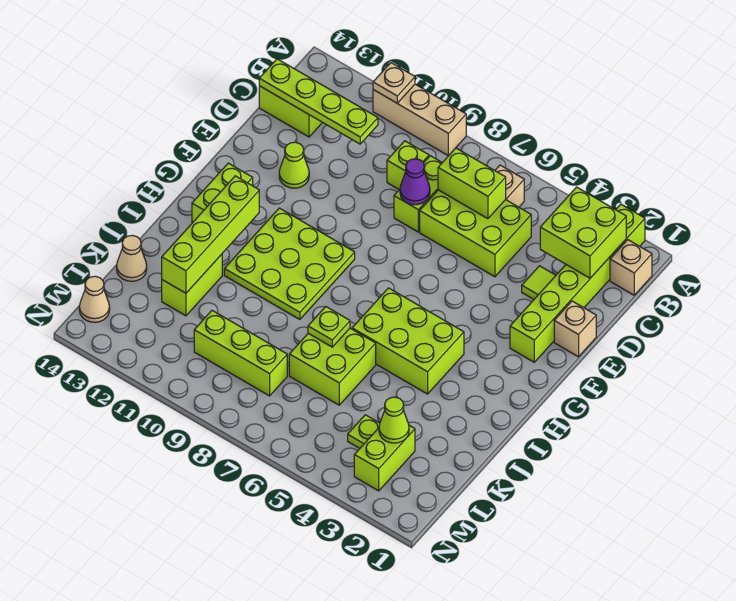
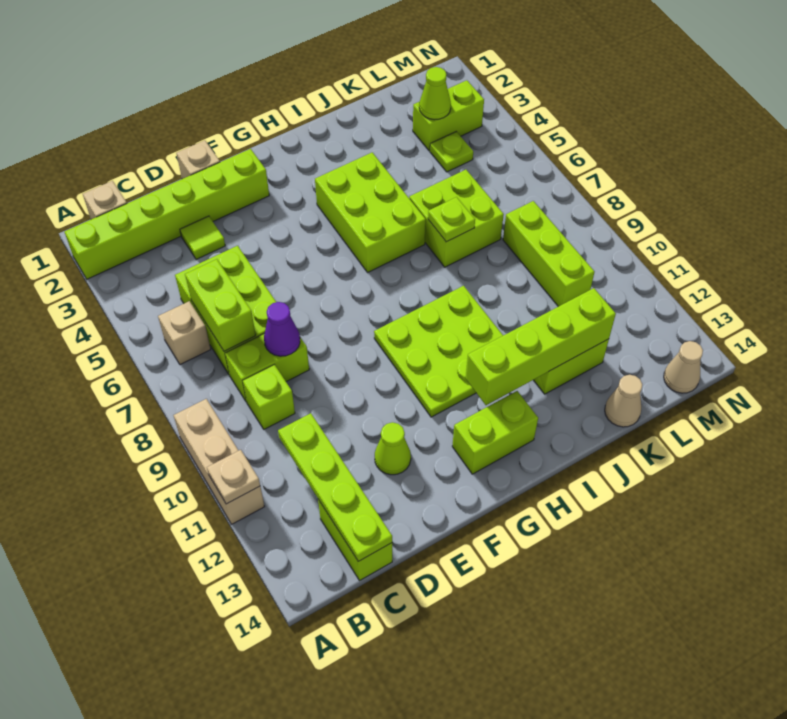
lime 2x2 brick [540,187,626,278] -> none

